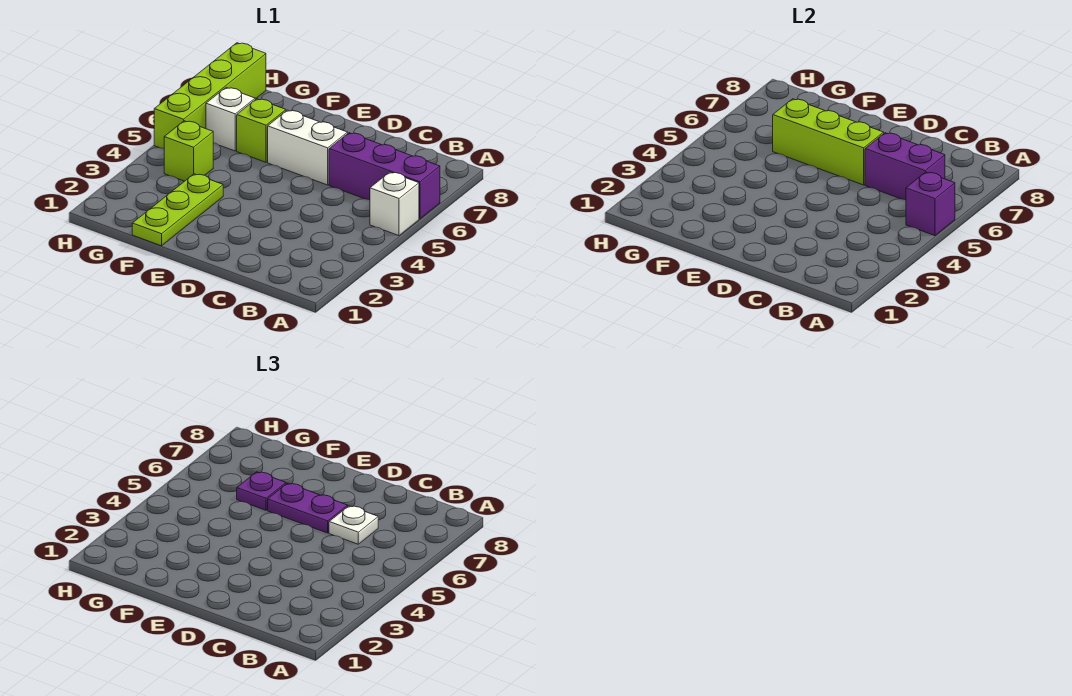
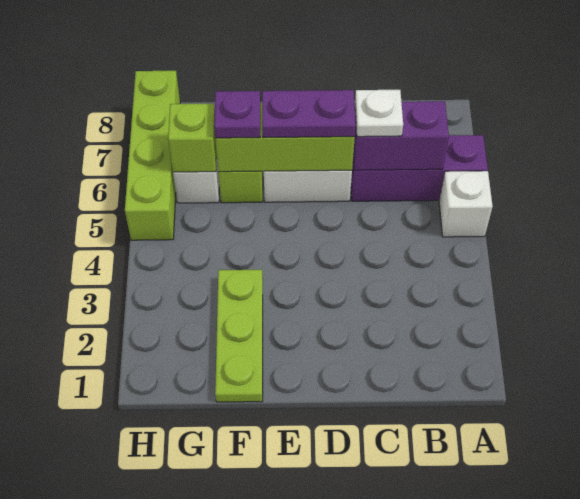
purple 1x1 brick [906,172,955,236] -> none
lime 1x1 brick [164,121,213,181] -> lime 1x1 brick moved to [168,104,217,172]

